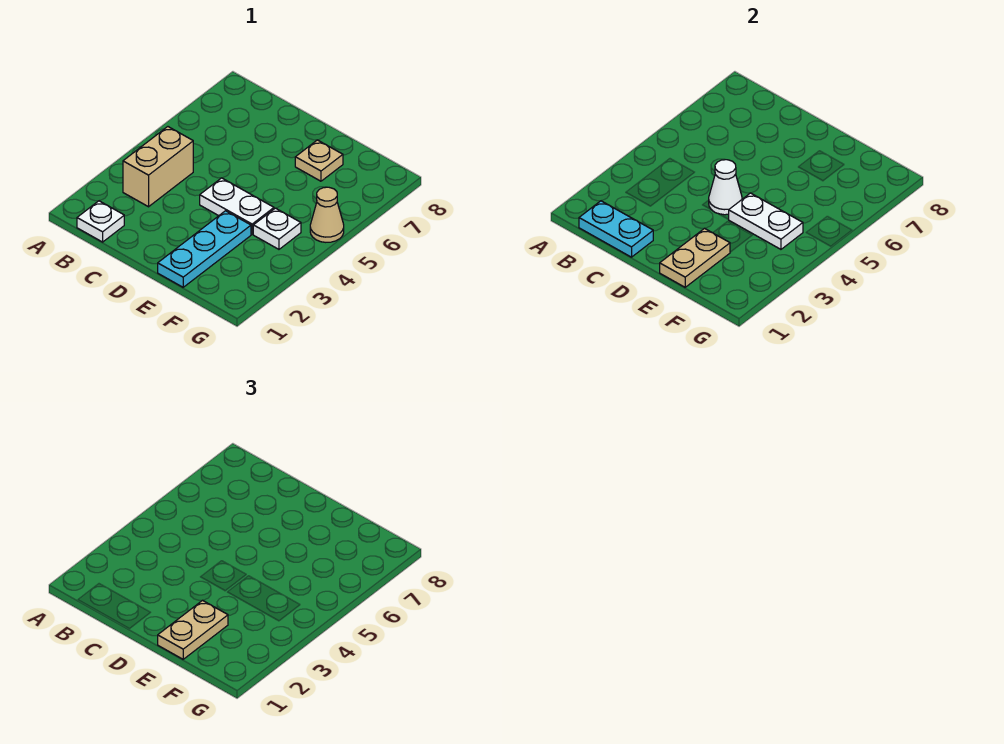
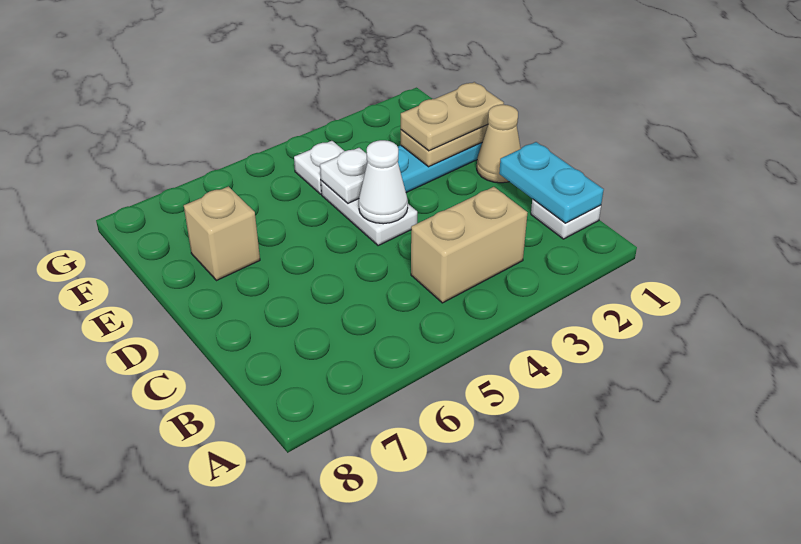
white 1x2 plate [728,193,803,249] -> white 1x1 plate [320,148,367,203]
tan 1x1 plate [295,140,343,181] -> tan 1x1 brick [184,186,260,281]
tan 1x1 cone [310,187,344,242] -> tan 1x1 cone moved to [477,105,521,183]

